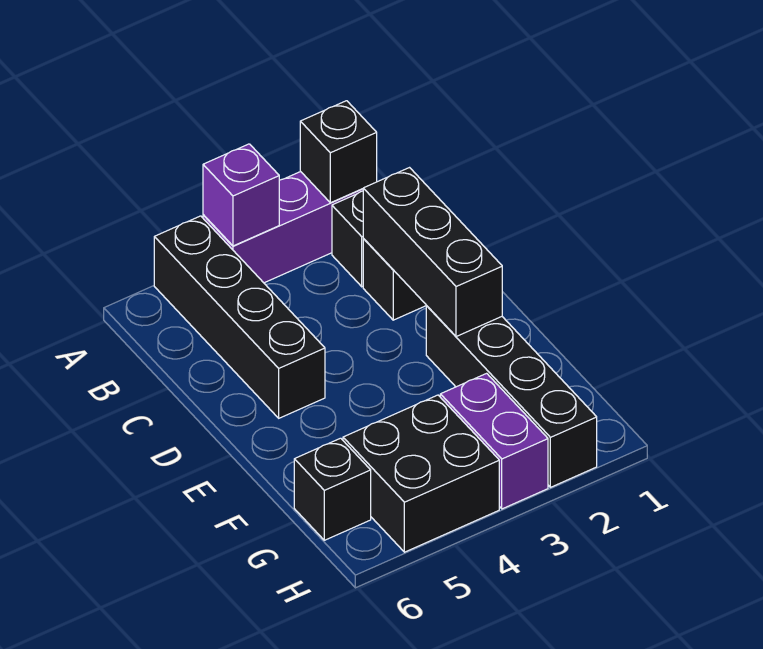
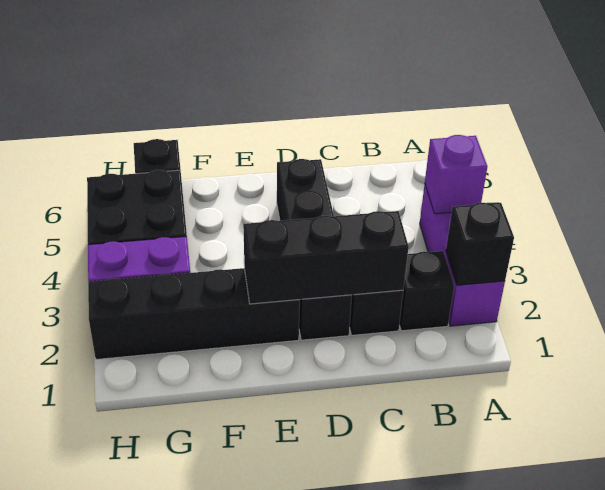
black 1x4 brick [154,216,325,418] -> black 1x4 brick turned to [277,159,352,340]

